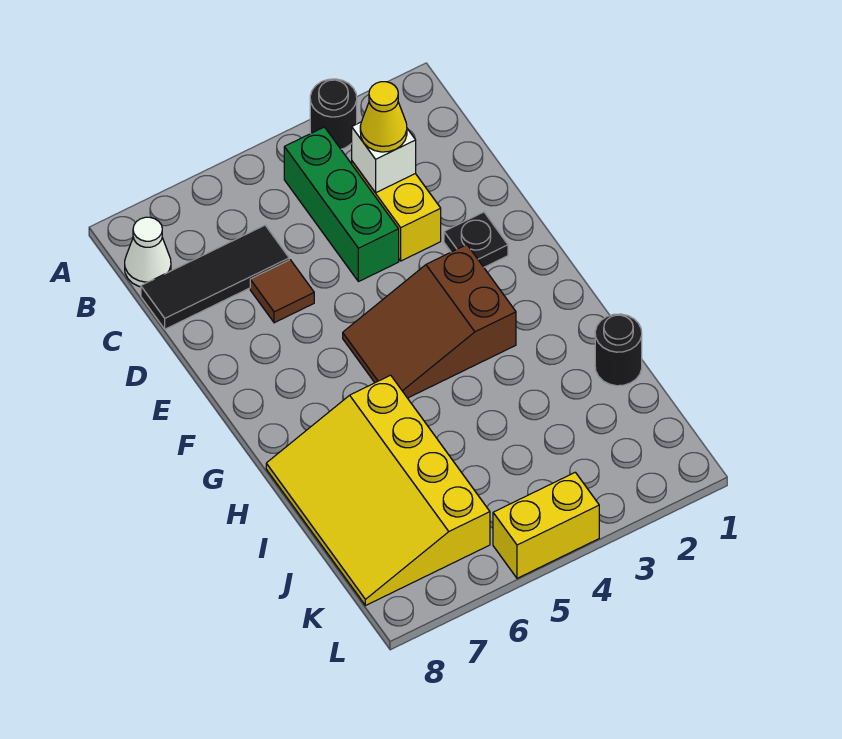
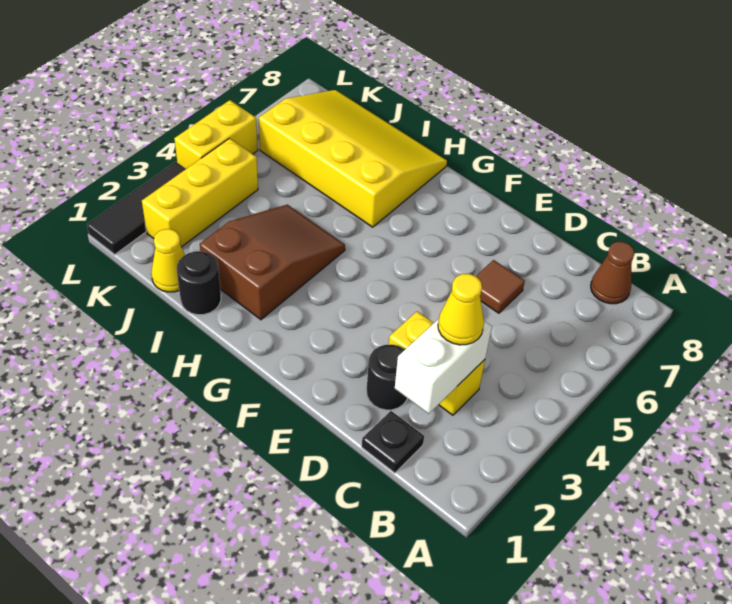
black 1x1 round brick [310,79,357,149] -> black 1x1 round brick moved to [367,344,407,410]
green 1x3 brick [284,127,399,282] -> none
white 1x1 cone [125,217,171,287] -> brown 1x1 cone [591,242,635,304]
white 1x1 brick [352,122,416,193] -> white 1x2 brick [395,319,492,414]
black 1x3 tile [141,225,289,329] -> black 1x3 tile moved to [87,162,185,254]
black 1x1 plate [444,212,508,267] -> black 1x1 plate moved to [362,411,424,473]
brown 2x3 slope [343,245,516,398] -> brown 2x3 slope moved to [200,205,345,320]
none -> yellow 1x1 cone [151,229,185,292]
none -> yellow 1x3 brick [142,138,258,247]

